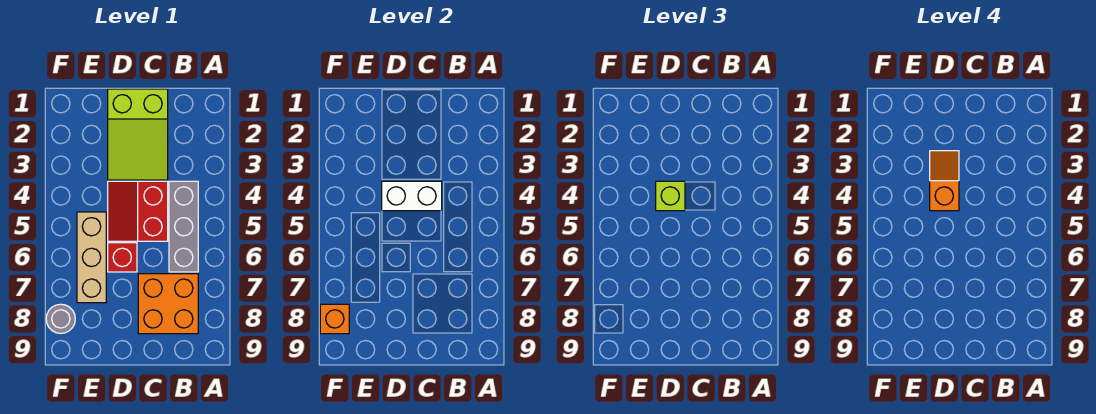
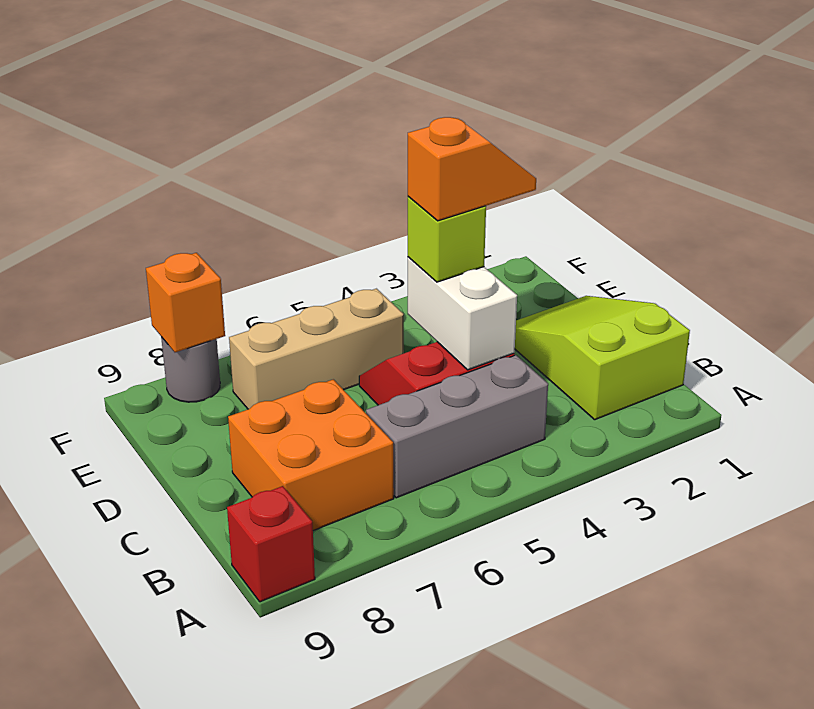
lime 2x3 slope [108,89,168,180] -> lime 2x3 slope turned to [515,296,690,420]
red 1x1 brick [108,243,137,272] -> red 1x1 brick moved to [227,486,315,602]

